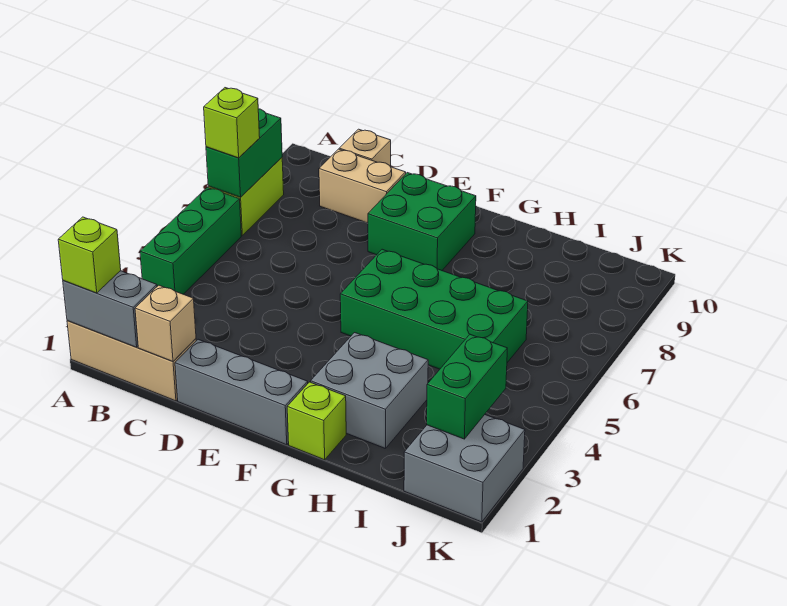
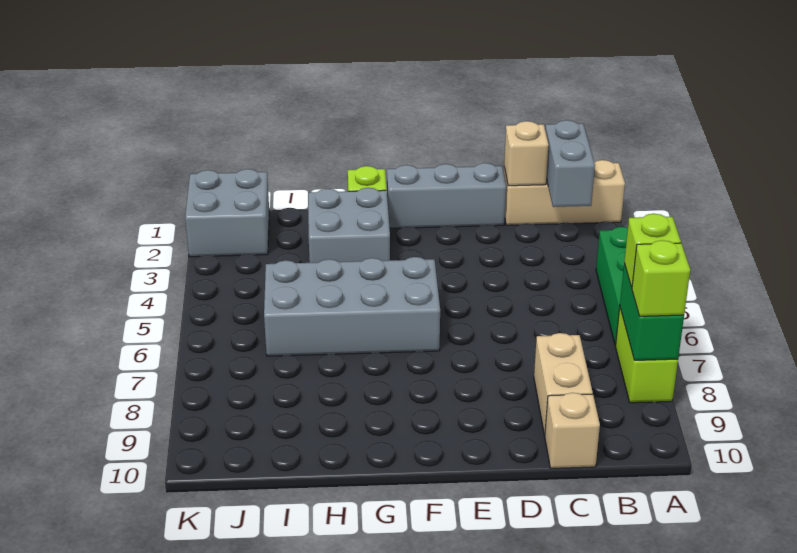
grey 1x2 brick [63,271,157,347] -> grey 1x2 brick turned to [545,120,595,207]
lime 1x1 brick [58,217,121,293] -> lime 1x1 brick moved to [632,240,690,316]
tan 1x2 brick [319,149,406,223] -> tan 1x2 brick turned to [534,333,593,436]
green 2x2 brick [368,173,476,270] -> none
green 2x4 brick [340,249,528,369] -> grey 2x4 brick [264,257,440,356]
green 1x2 brick [427,335,507,439] -> none

